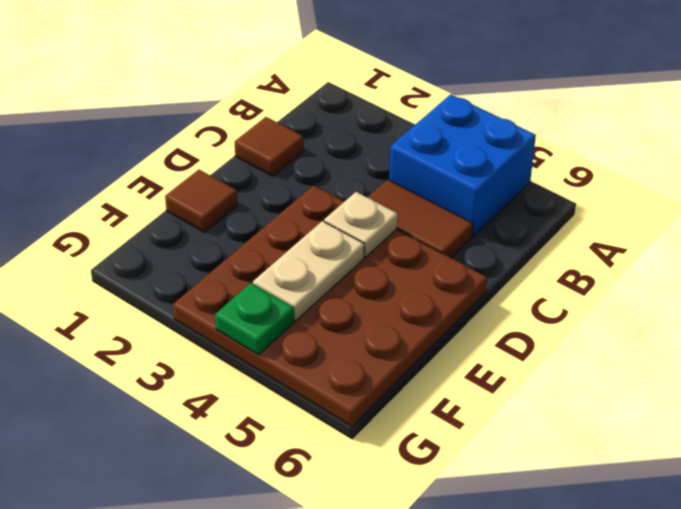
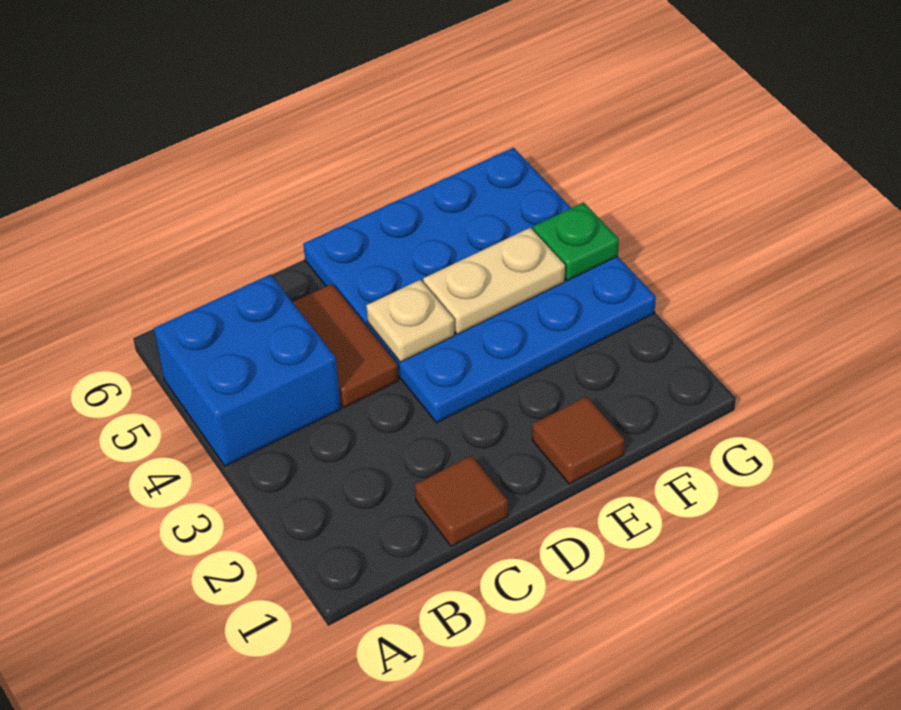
brown 4x4 plate [173,185,487,426] -> blue 4x4 plate [303,148,656,423]

